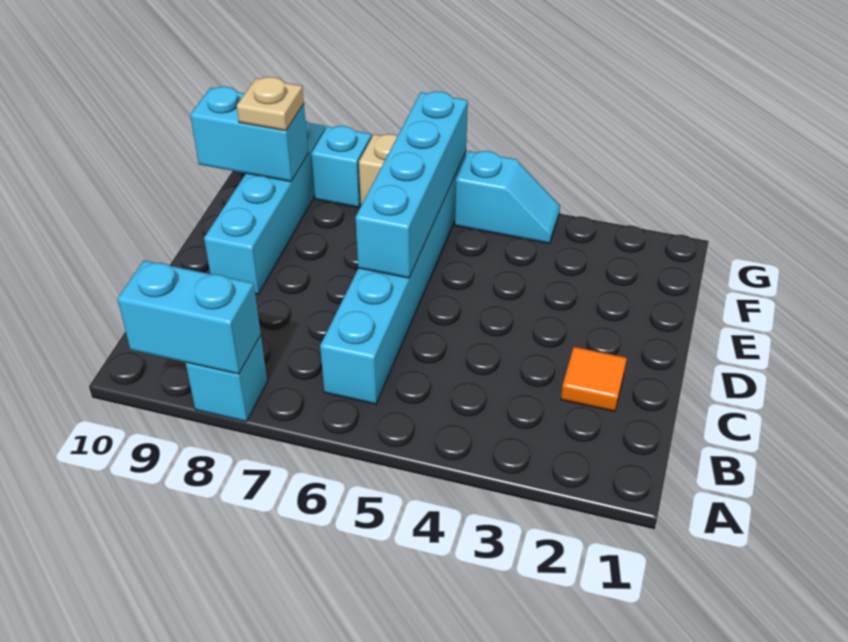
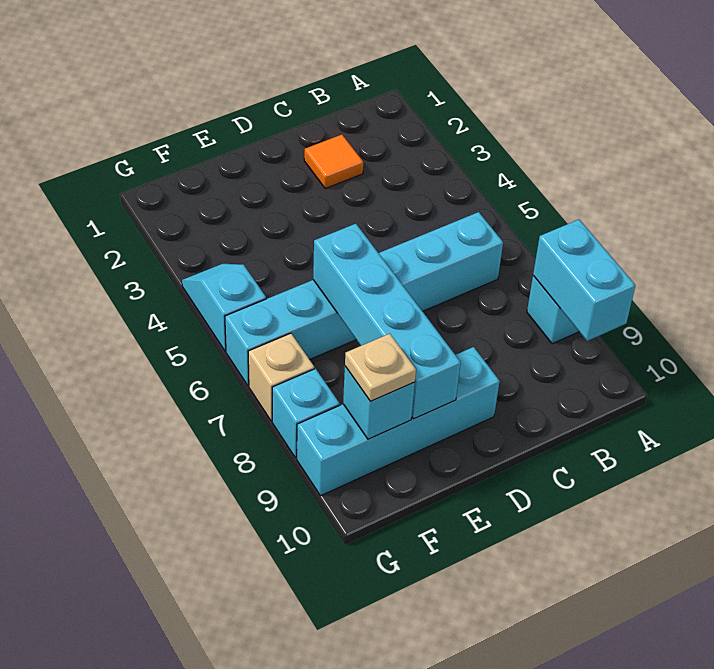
cyan 1x4 brick [356,91,468,278] -> cyan 1x4 brick turned to [313,224,461,419]
cyan 1x2 brick [190,87,308,182] -> cyan 1x1 brick [343,366,415,439]

